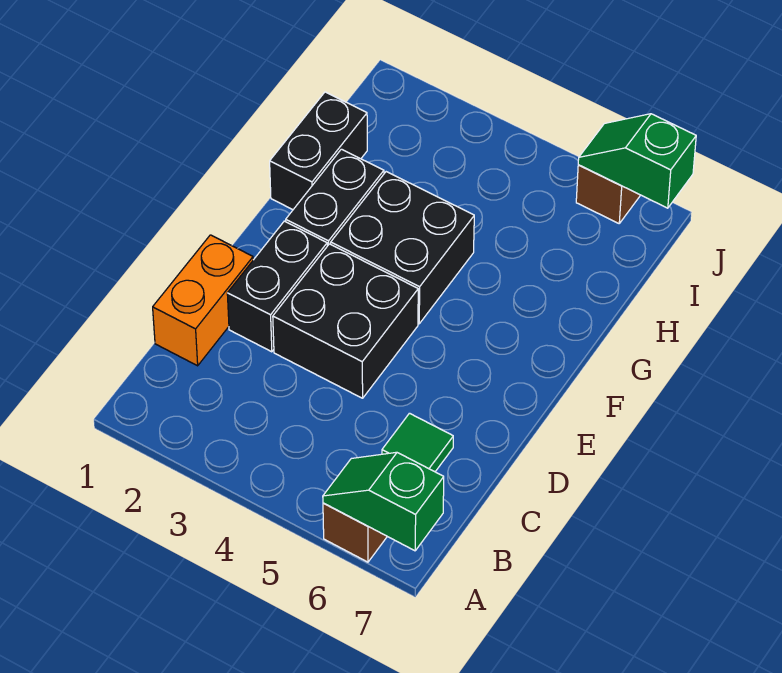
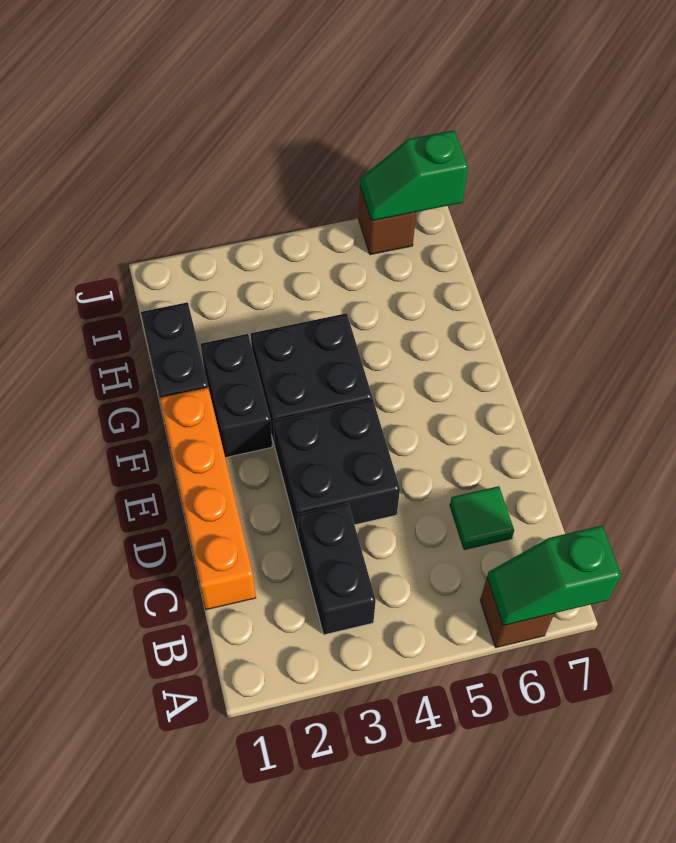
orange 1x2 brick [153,235,253,366] -> orange 1x4 brick [160,388,256,610]
black 1x2 brick [227,221,327,352] -> black 1x2 brick moved to [298,503,376,635]

